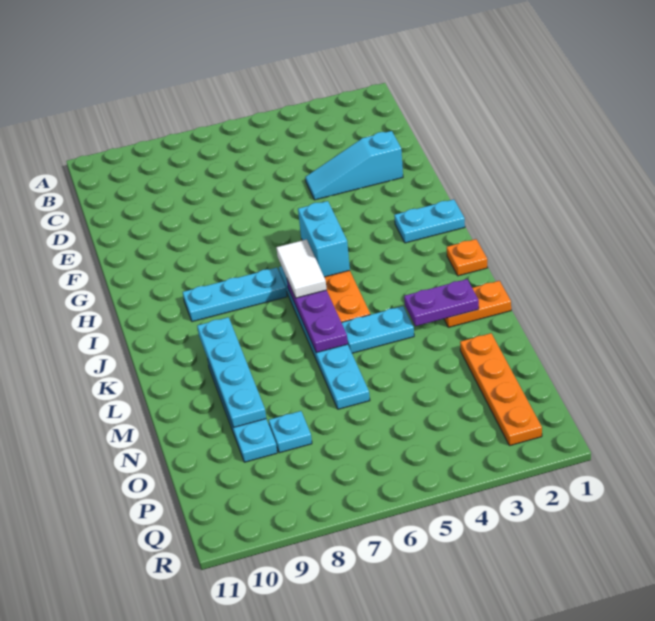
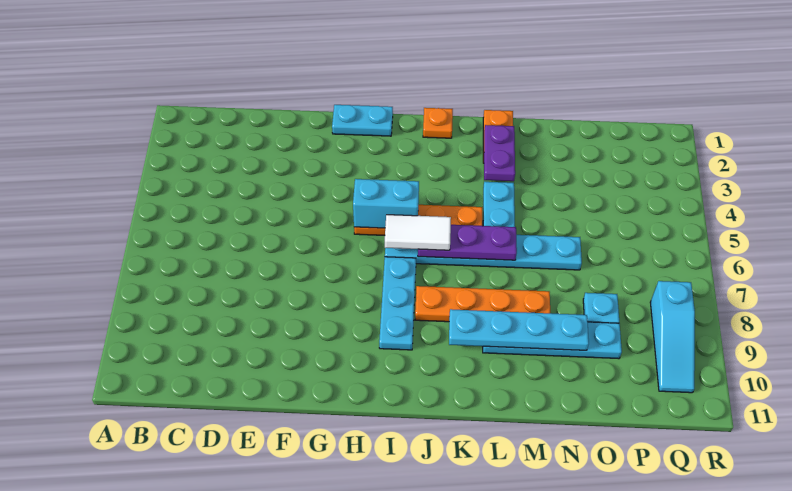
cyan 1x3 slope [305,131,403,200] -> cyan 1x3 slope moved to [650,281,695,393]
cyan 1x2 plate [394,199,465,243] -> cyan 1x2 plate turned to [332,105,393,136]
orange 1x4 plate [460,333,542,446] -> orange 1x4 plate moved to [415,286,550,322]

